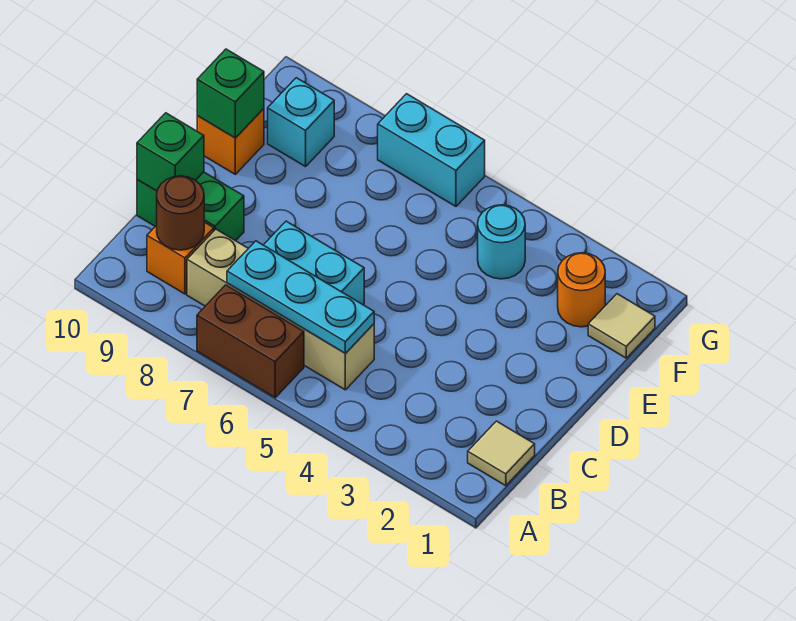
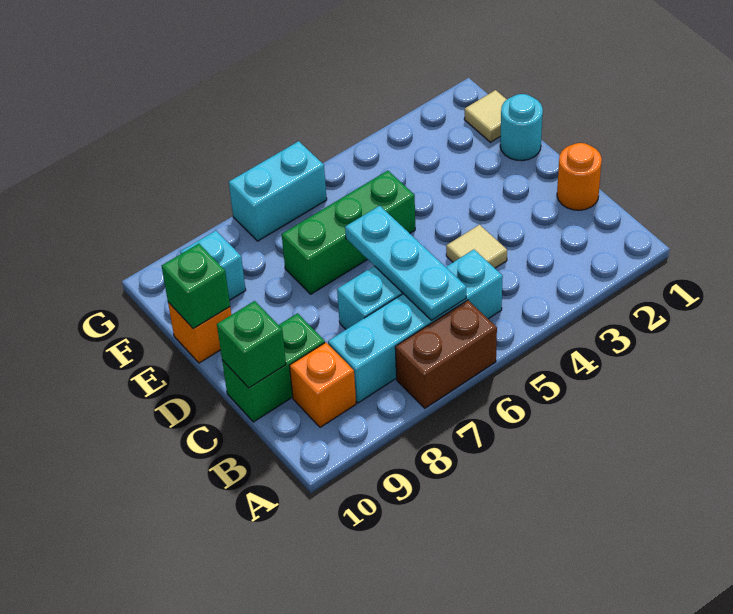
tan 1x1 tile [468,421,535,486] -> tan 1x1 tile moved to [446,225,507,268]
tan 1x4 brick [187,229,374,390] -> cyan 1x4 brick [328,250,503,403]
cyan 1x3 plate [227,241,374,354] -> cyan 1x3 plate turned to [345,206,466,320]
brown 1x1 round brick [157,176,204,250] -> none
none -> green 1x3 brick [282,171,415,294]
orange 1x1 round brick [558,253,605,327] -> orange 1x1 round brick moved to [557,143,602,210]
cyan 1x1 round brick [478,205,525,279] -> cyan 1x1 round brick moved to [500,94,543,161]

